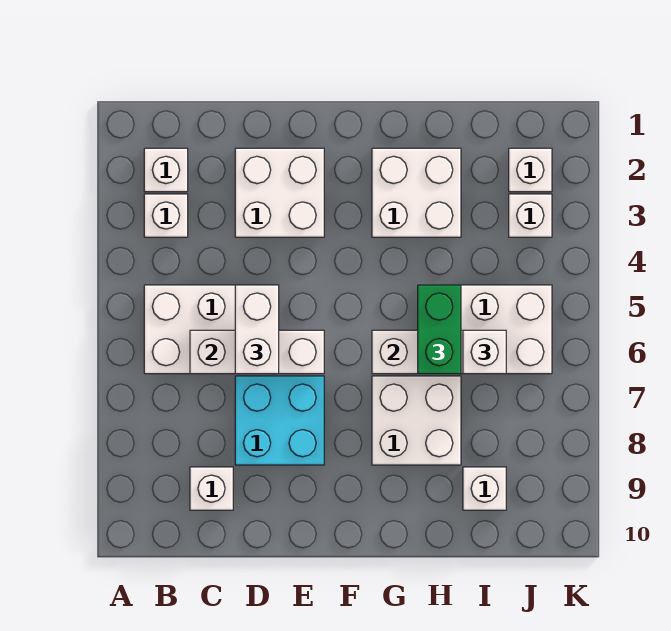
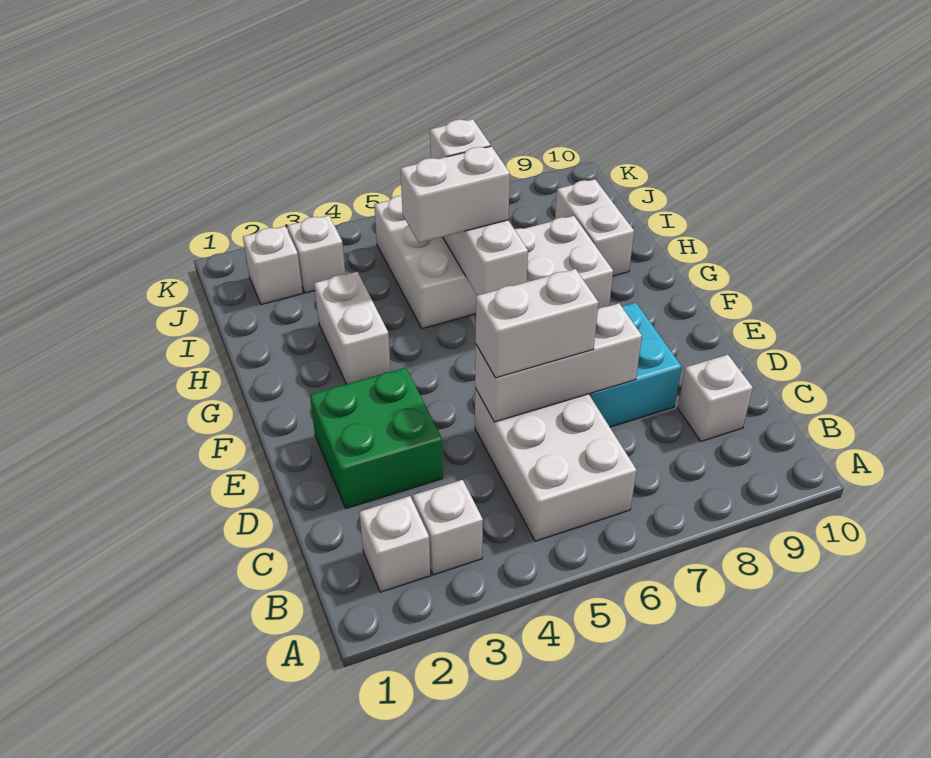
white 1x3 brick [190,330,324,374] -> white 1x3 brick turned to [475,303,642,422]
white 2x2 brick [235,148,324,237] -> green 2x2 brick [310,368,443,508]
white 2x2 brick [372,148,461,237] -> white 1x2 brick [314,272,391,384]
green 1x2 brick [418,285,461,374] -> white 1x2 brick [400,146,510,243]
white 1x1 brick [463,467,506,510] -> white 1x2 brick [555,179,634,276]

